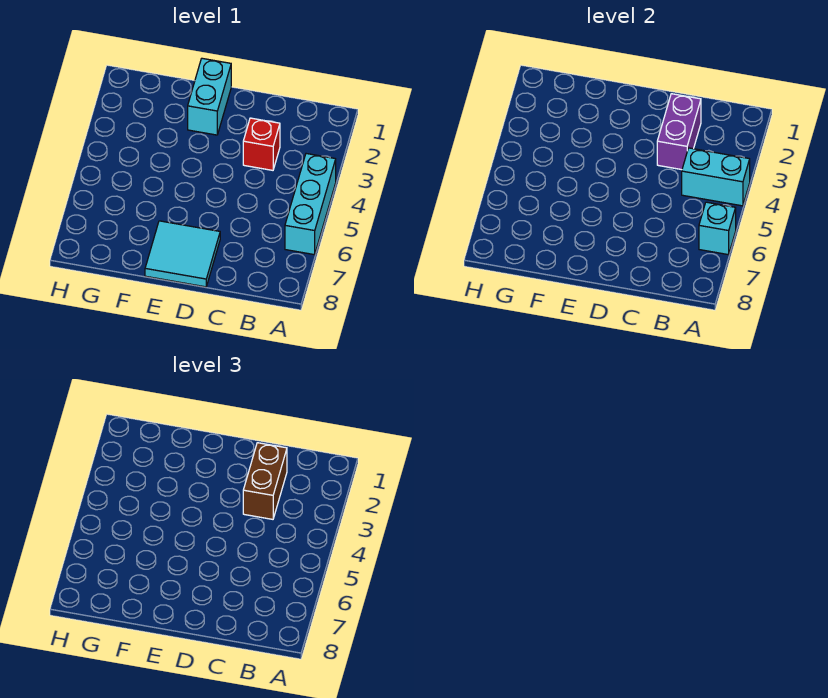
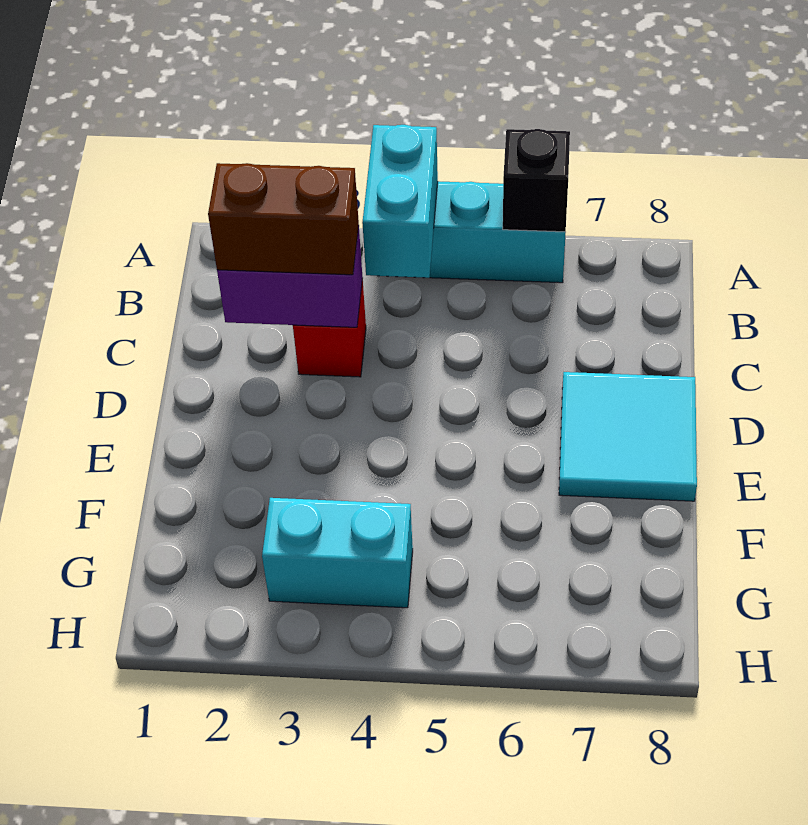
cyan 1x1 brick [699,202,736,255] -> black 1x1 brick [503,129,570,232]
cyan 1x2 brick [188,58,231,135] -> cyan 1x2 brick moved to [262,498,413,608]

